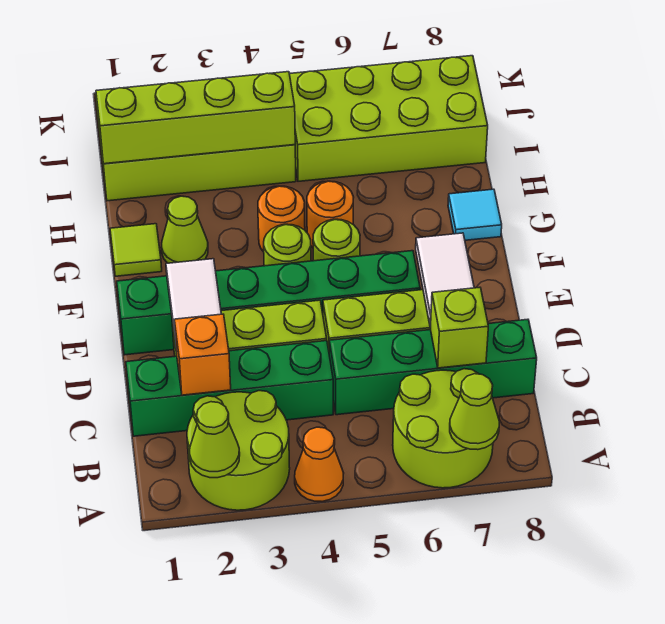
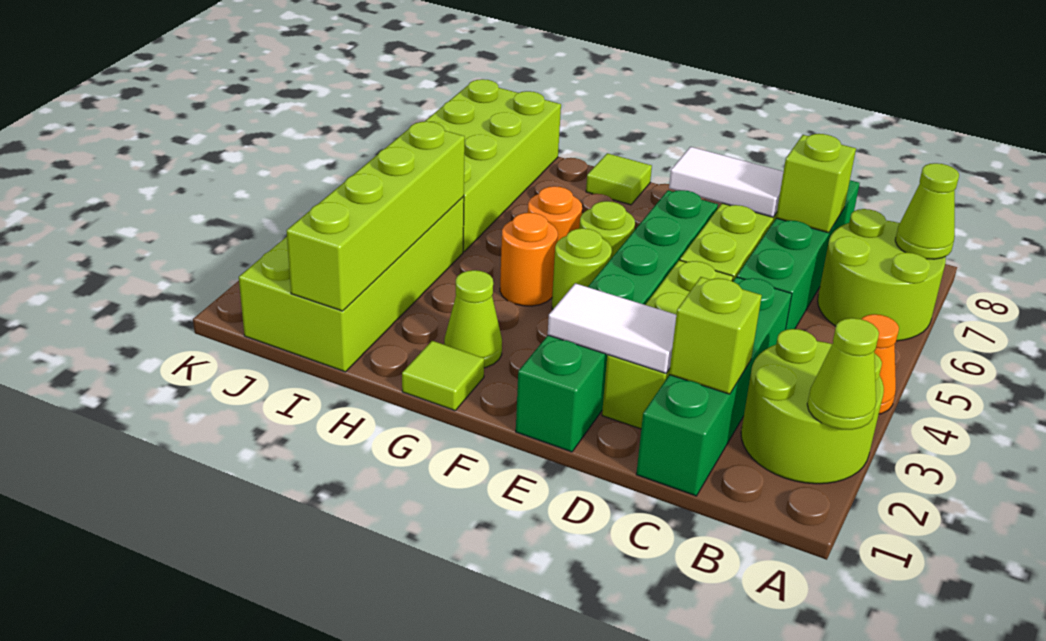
orange 1x1 brick [174,314,231,395] -> lime 1x1 brick [669,277,762,394]
cyan 1x1 tile [448,189,502,240] -> lime 1x1 tile [586,153,652,205]

